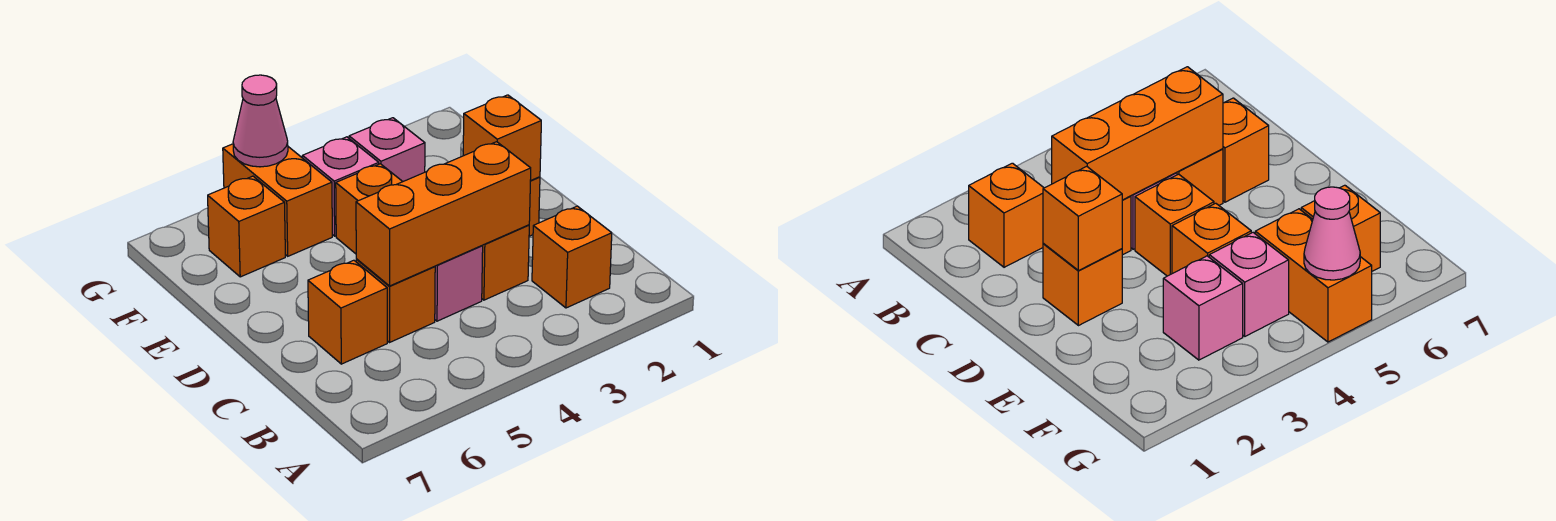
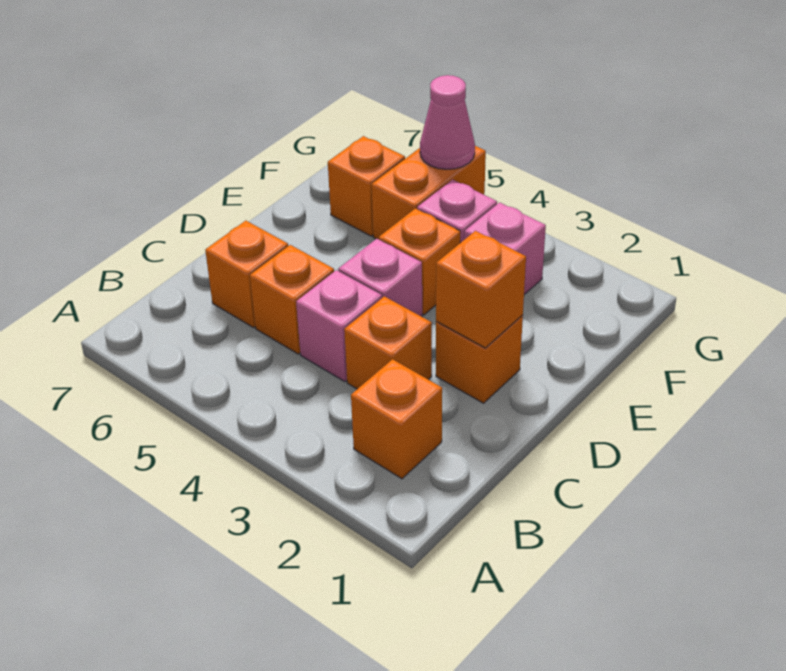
orange 1x3 brick [356,142,531,286] -> none
orange 1x1 brick [1135,174,1214,276] -> pink 1x1 brick [338,239,422,317]

